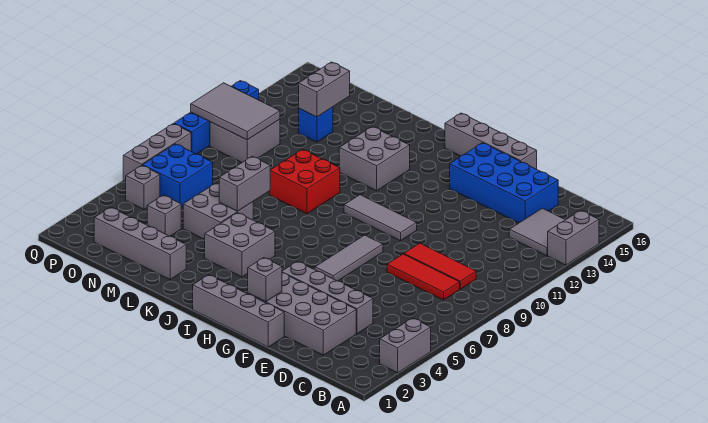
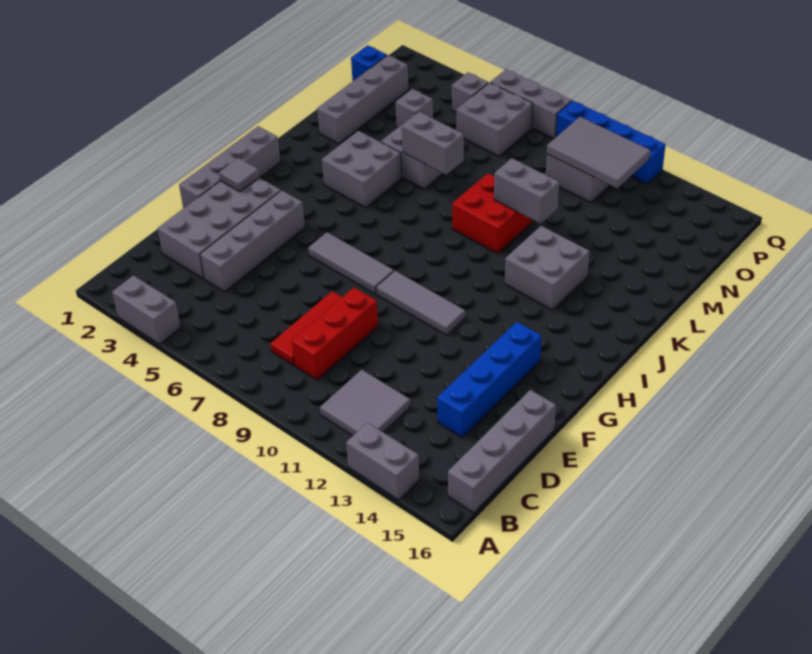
grey 2x2 tile [509,208,565,256] -> grey 2x2 tile moved to [320,370,410,435]
red 1x3 tile [404,243,476,289] -> red 1x3 brick [292,288,378,380]
blue 2x4 brick [450,143,558,223] -> blue 1x4 brick [437,322,541,437]
grey 1x4 brick [445,113,537,169] -> grey 1x4 brick moved to [448,390,556,513]
grey 1x1 brick [248,258,282,302] -> grey 1x1 tile [219,158,259,192]
grey 1x3 tile [344,195,417,241] -> grey 1x3 tile turned to [376,271,465,335]
blue 1x1 brick [299,107,333,142] -> blue 1x1 brick moved to [351,45,387,81]
grey 1x2 brick [299,62,350,117] -> grey 1x2 brick moved to [494,158,559,224]
blue 2x2 brick [143,144,213,207] -> grey 2x2 brick [456,83,533,156]
grey 2x3 tile [191,83,280,140] -> grey 2x3 tile turned to [547,117,651,188]

